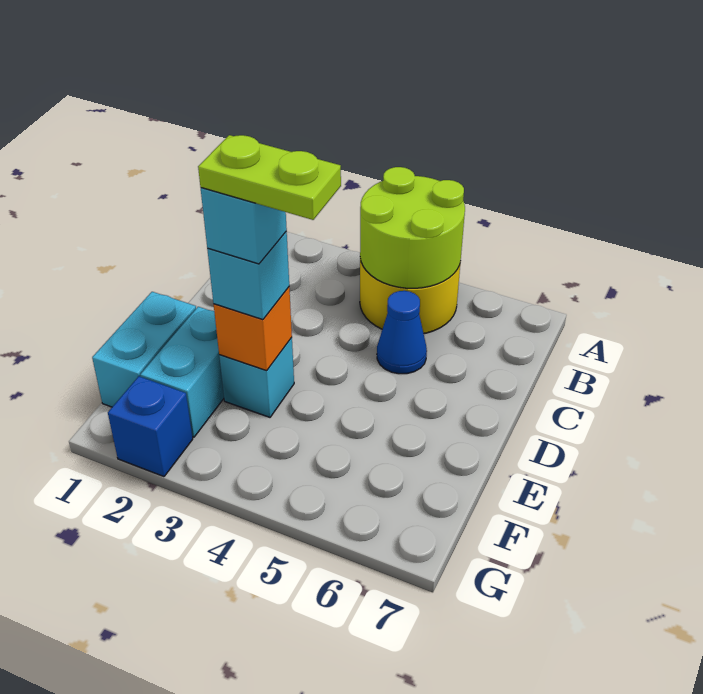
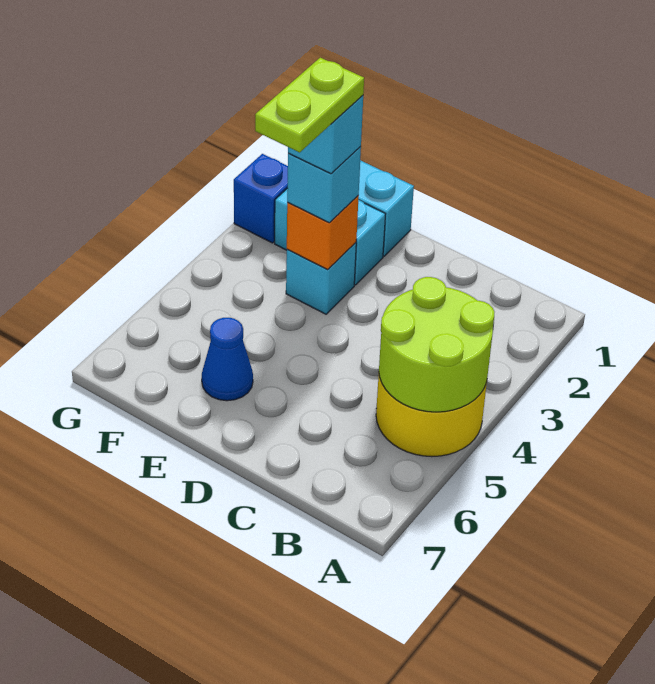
blue 1x1 cone [377,291,427,374] -> blue 1x1 cone moved to [202,318,253,401]

